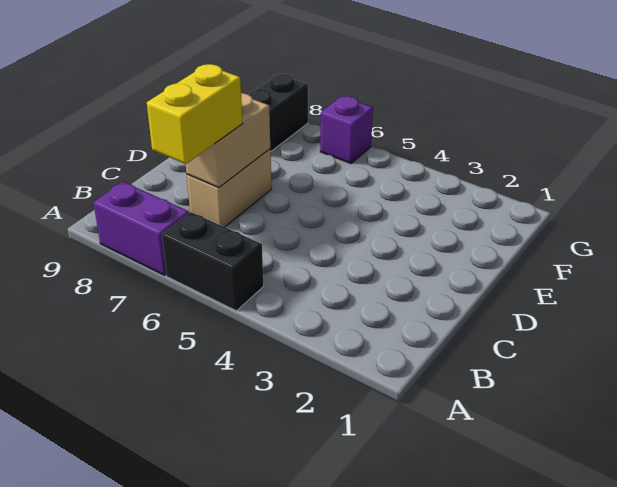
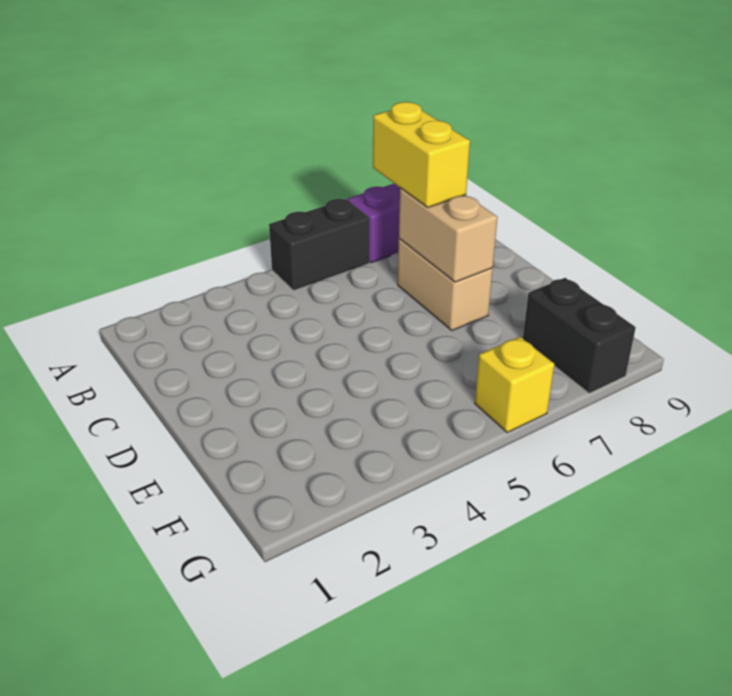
purple 1x1 brick [320,96,373,163] -> yellow 1x1 brick [475,337,554,433]

